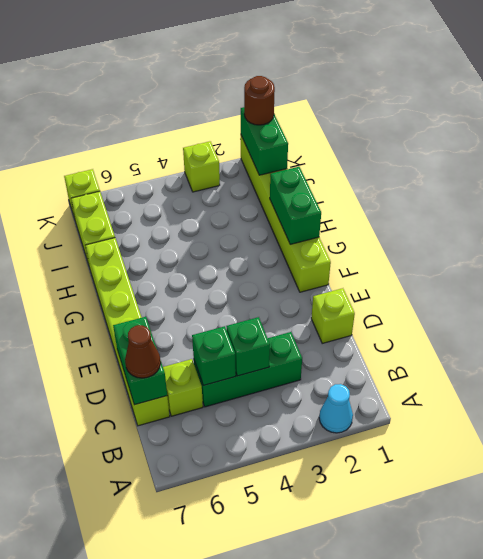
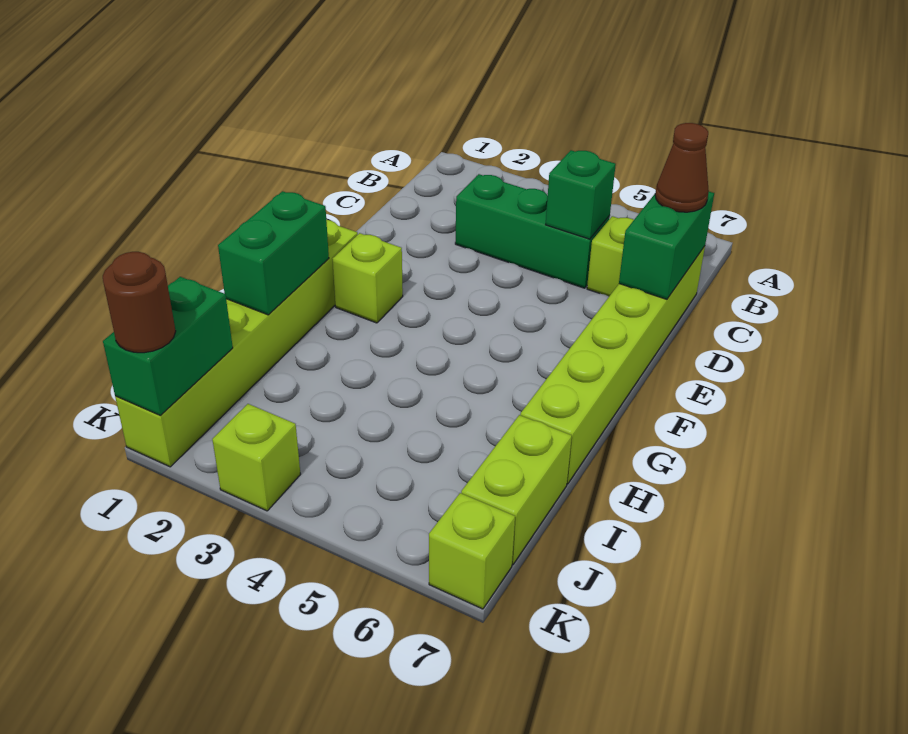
cyan 1x1 cone [319,384,353,433] -> none
green 1x1 brick [227,317,270,376] -> none
lime 1x1 brick [311,288,355,343] -> lime 1x1 brick moved to [333,233,403,323]

